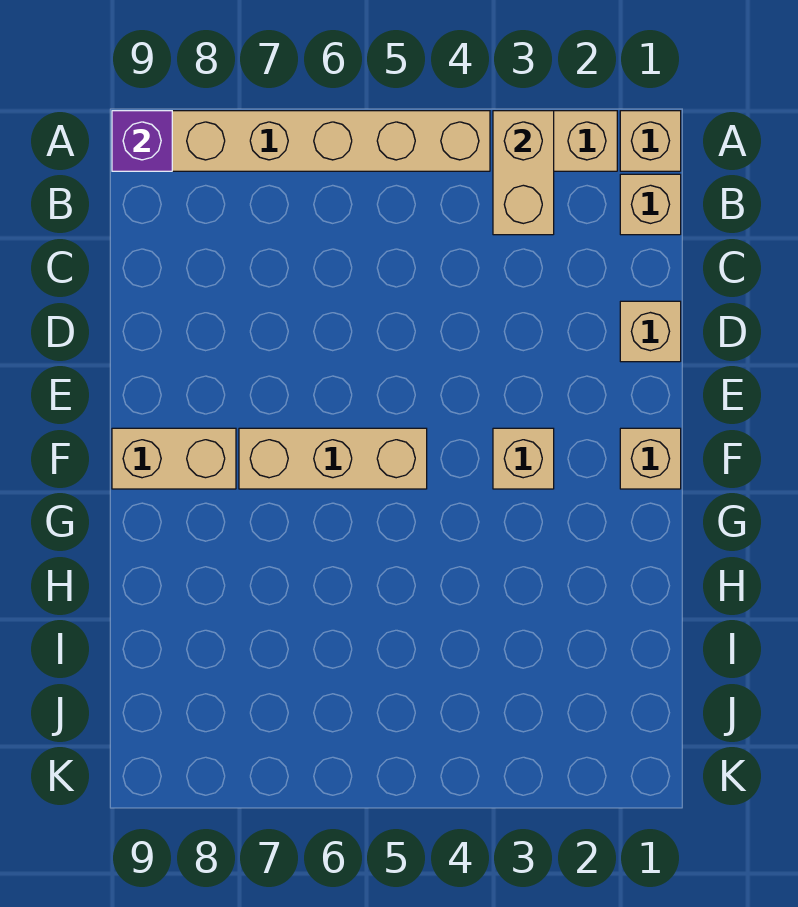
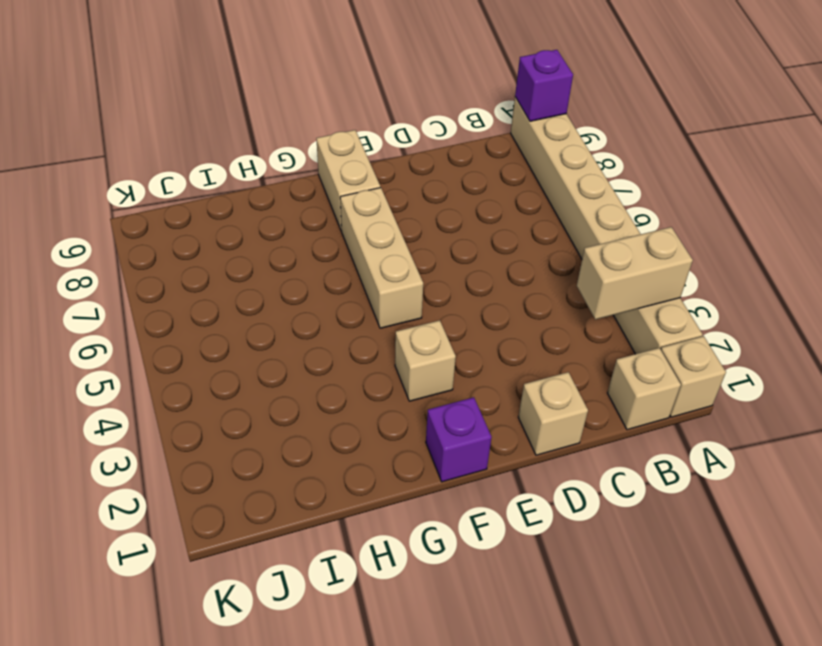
tan 1x1 brick [620,428,681,489] -> purple 1x1 brick [426,397,492,482]

